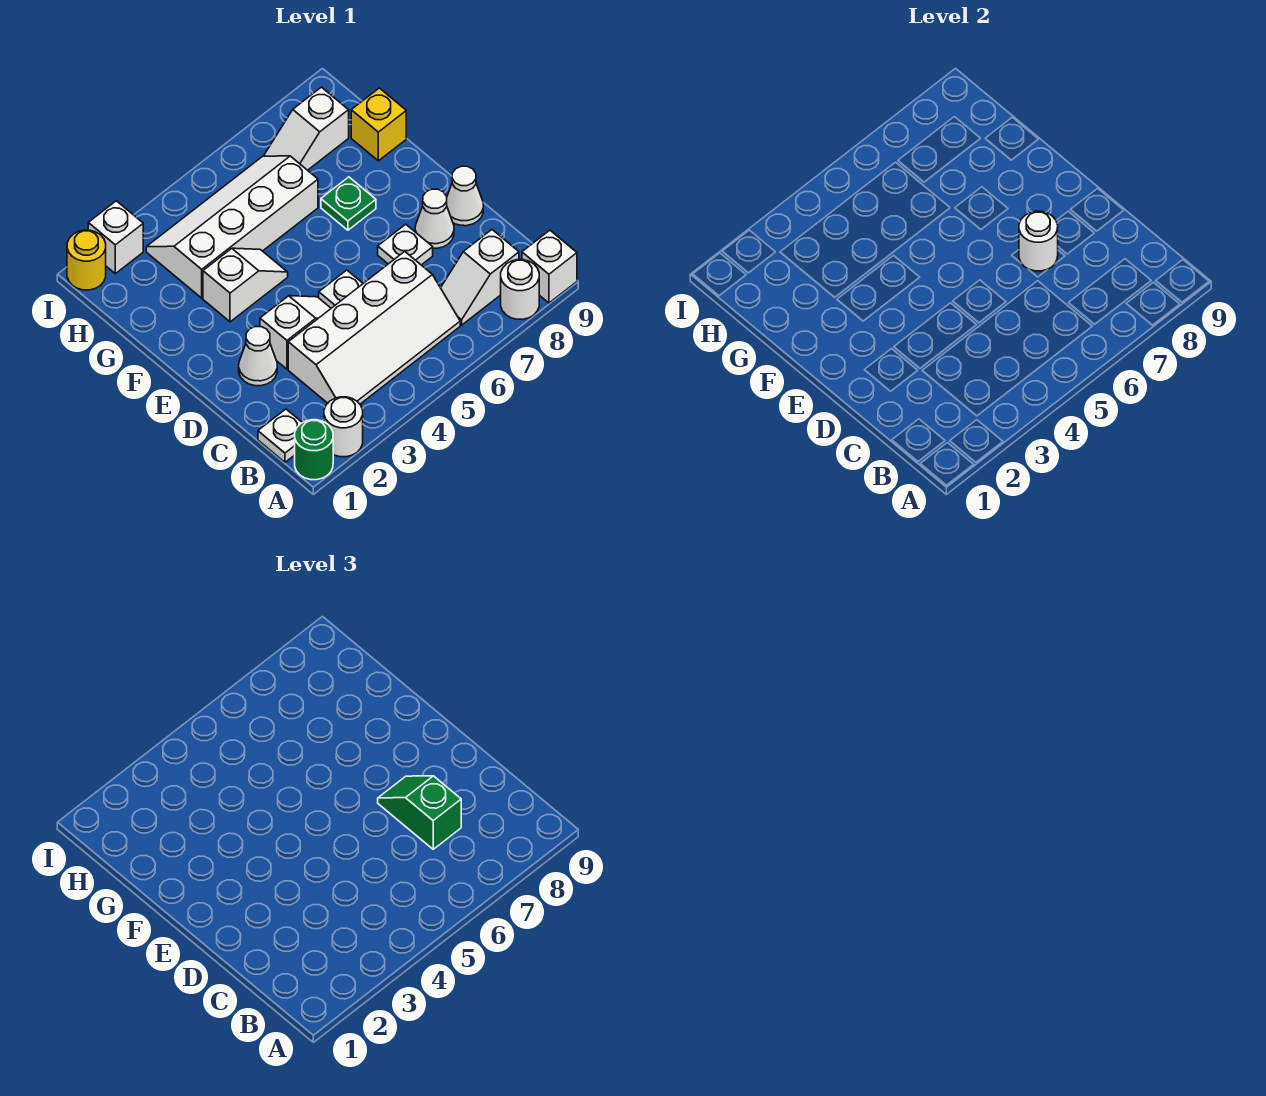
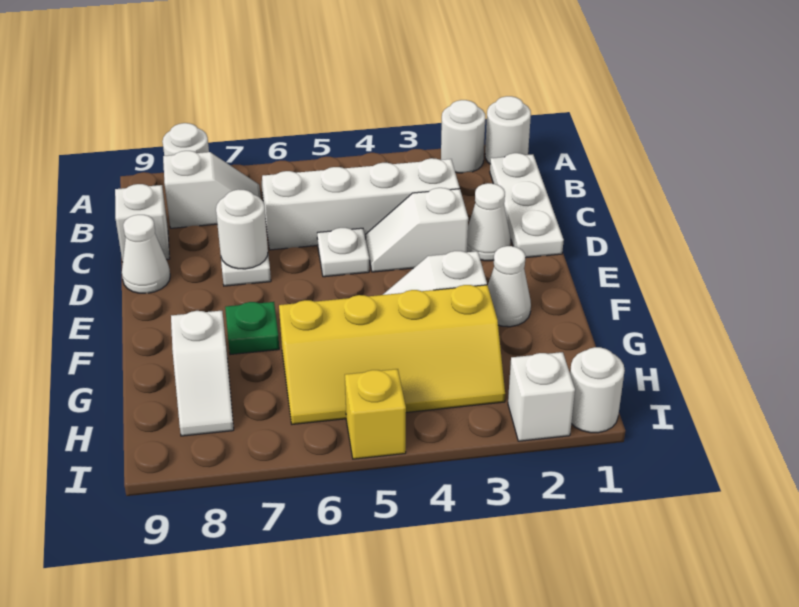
green 1x1 round brick [295,420,333,480] -> white 1x1 round brick [485,96,531,164]
white 1x1 brick [522,230,577,303] -> white 1x1 brick moved to [115,184,170,262]
white 1x1 plate [258,409,302,462] -> white 1x3 plate [490,153,564,258]
green 1x2 slope [378,776,461,849] -> none
white 1x1 cone [415,189,454,248] -> white 1x1 cone moved to [488,246,531,327]
white 2x4 slope [146,156,318,298] -> yellow 2x4 slope [279,285,505,424]
yellow 1x1 brick [351,88,406,161] -> yellow 1x1 brick moved to [345,369,406,459]
white 1x2 slope [264,87,349,170] -> white 1x2 slope turned to [171,311,234,436]
yellow 1x1 round brick [67,230,106,290] -> white 1x1 round brick [570,347,625,433]

